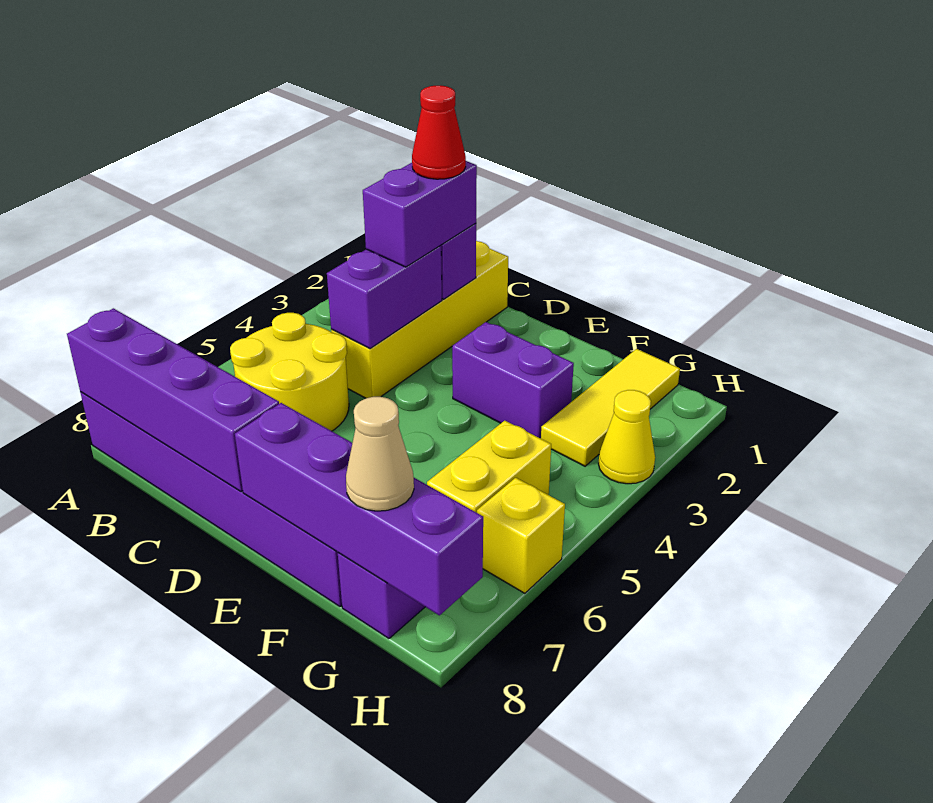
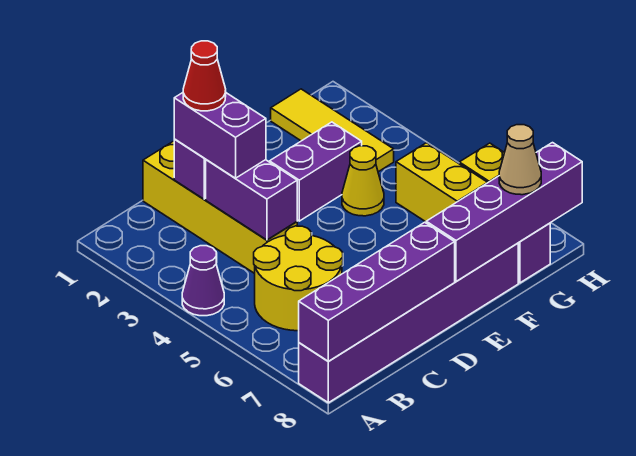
none -> purple 1x1 cone [182,246,224,316]
yellow 1x1 cone [598,390,655,484] -> yellow 1x1 cone moved to [342,146,384,216]

